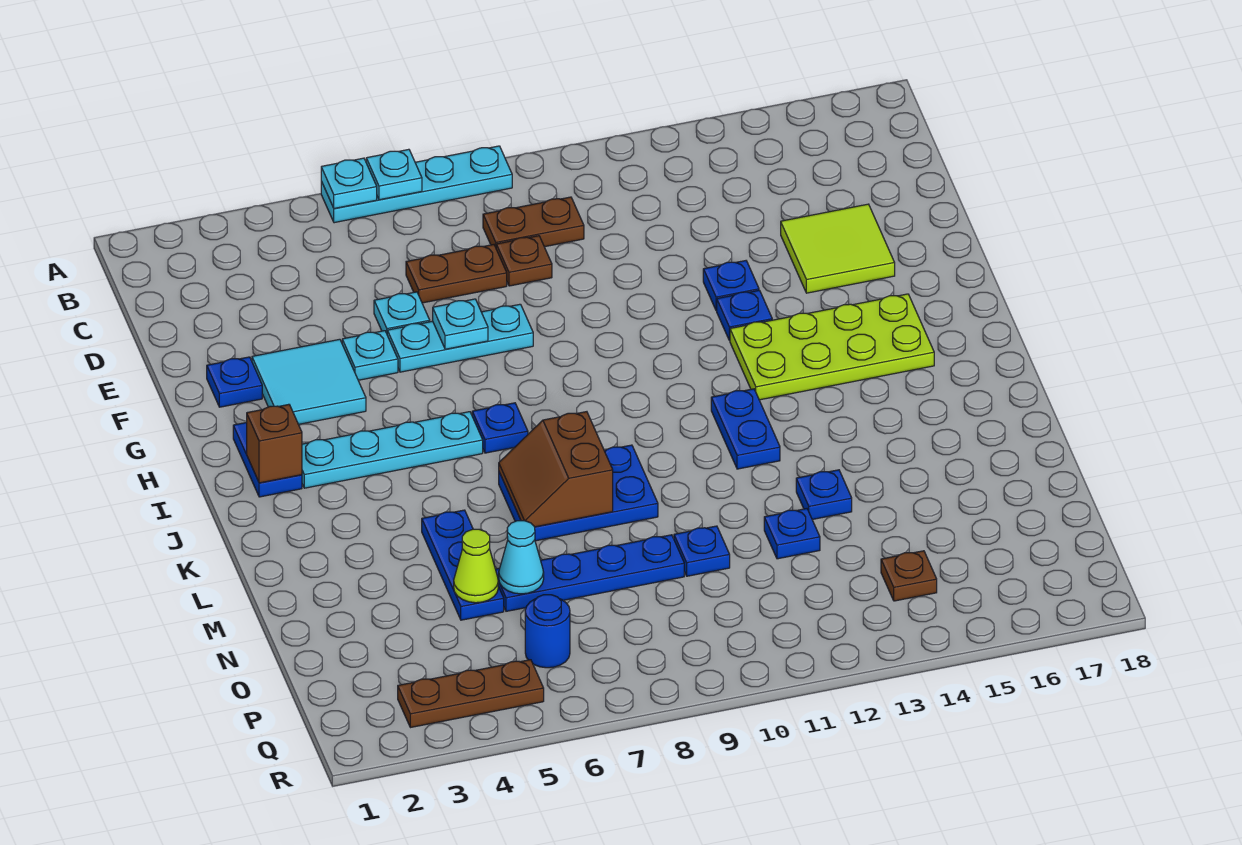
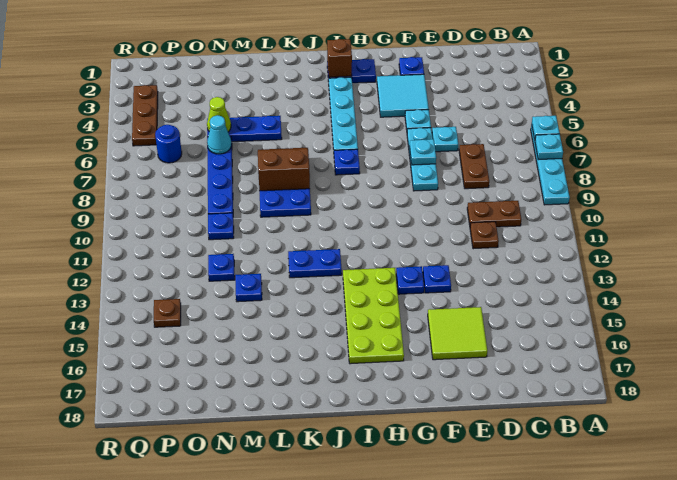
brown 1x2 plate [483,197,584,247] -> brown 1x2 plate turned to [467,201,521,227]
brown 1x1 plate [496,236,552,286] -> brown 1x1 plate moved to [470,222,499,249]

